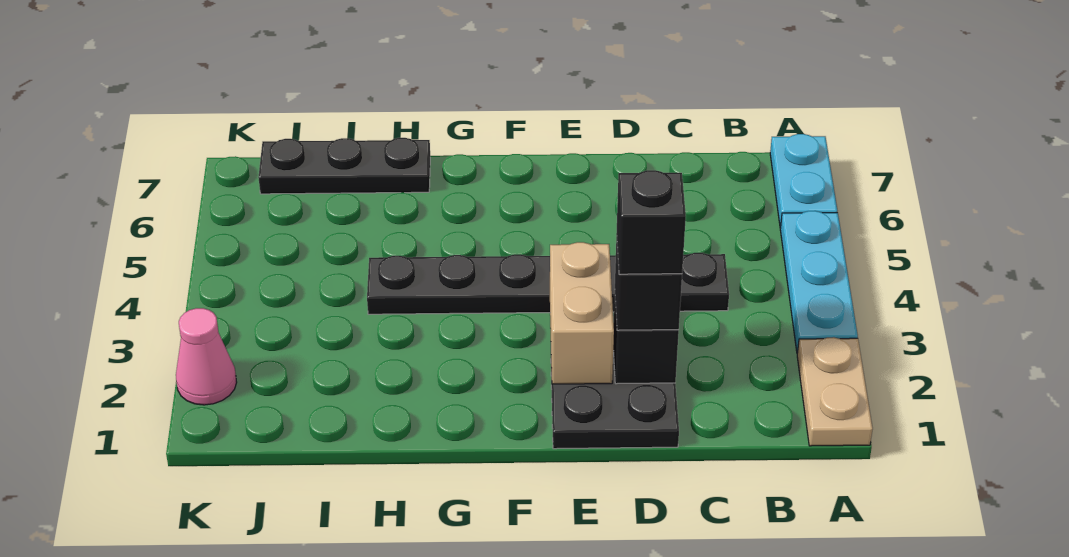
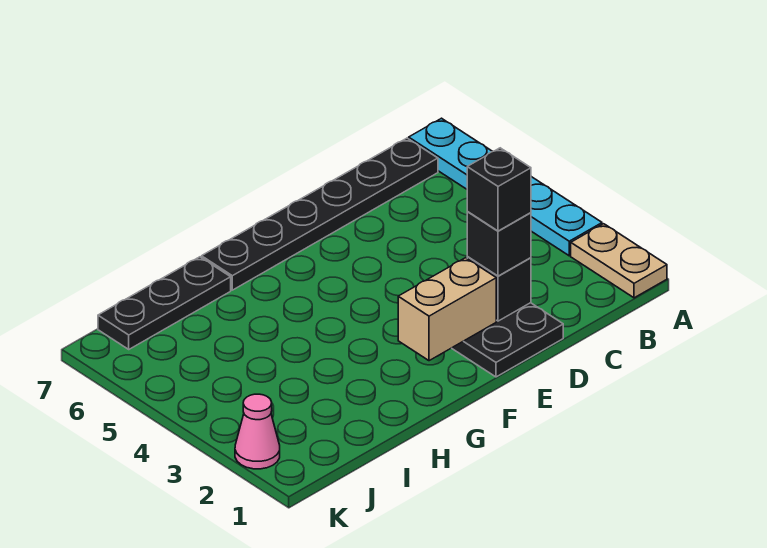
black 1x6 plate [367,253,729,314] -> black 1x6 plate moved to [202,138,438,290]
tan 1x2 brick [550,242,614,384] -> tan 1x2 brick turned to [398,258,496,361]

